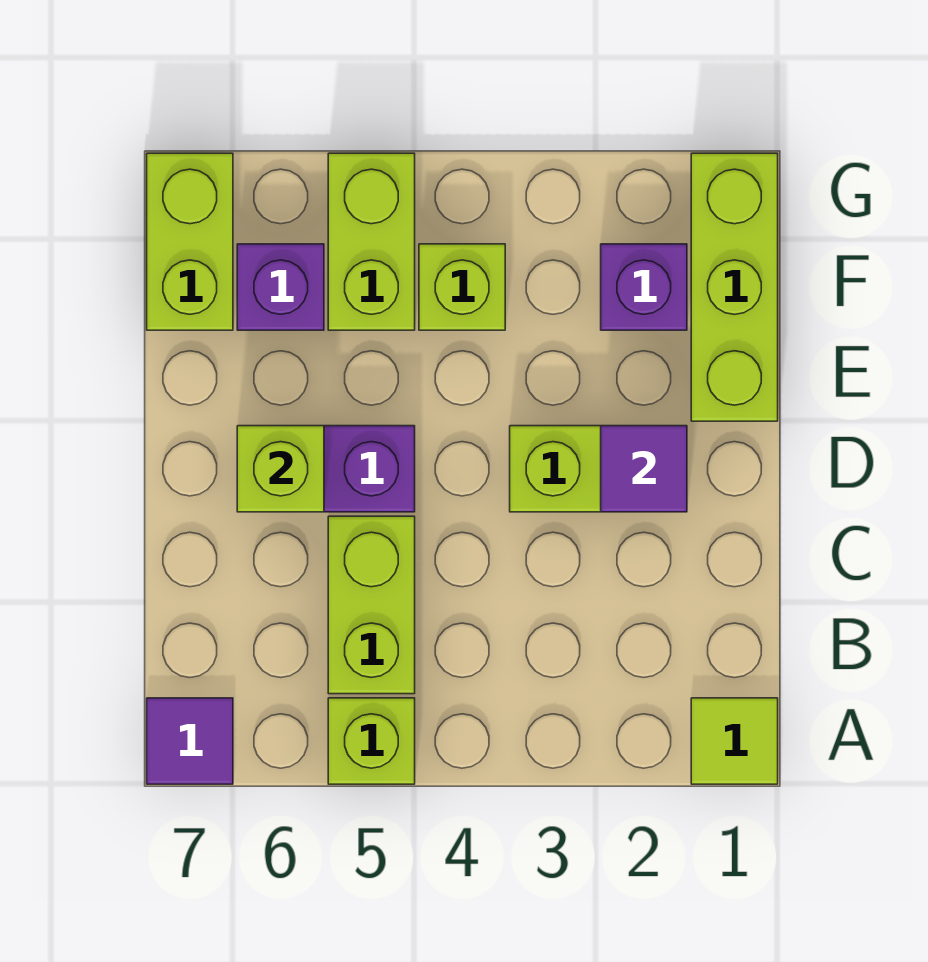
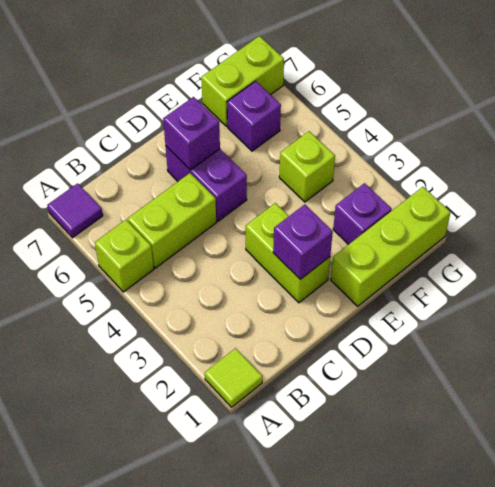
purple 1x1 tile [601,426,687,512] -> purple 1x1 brick [273,205,333,279]
lime 1x1 brick [237,426,324,512] -> purple 1x1 brick [163,97,220,170]
lime 1x2 brick [328,153,415,330] -> none

